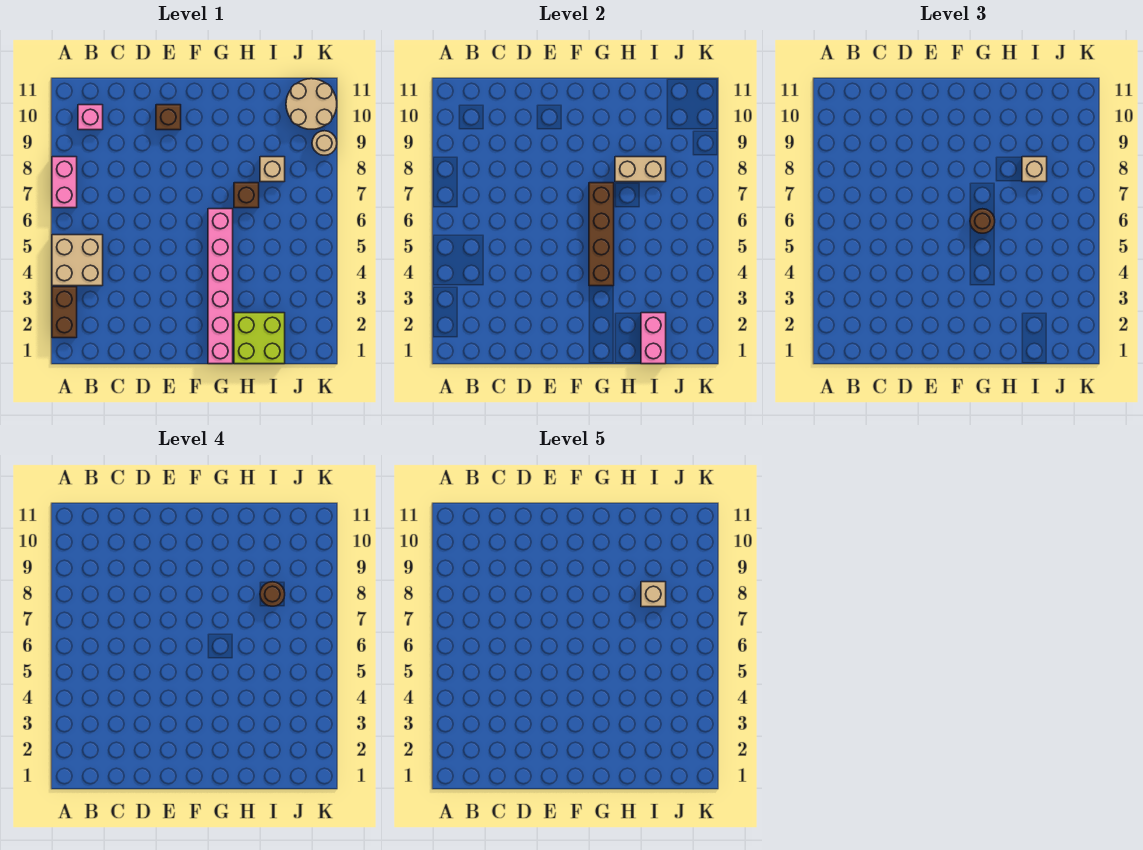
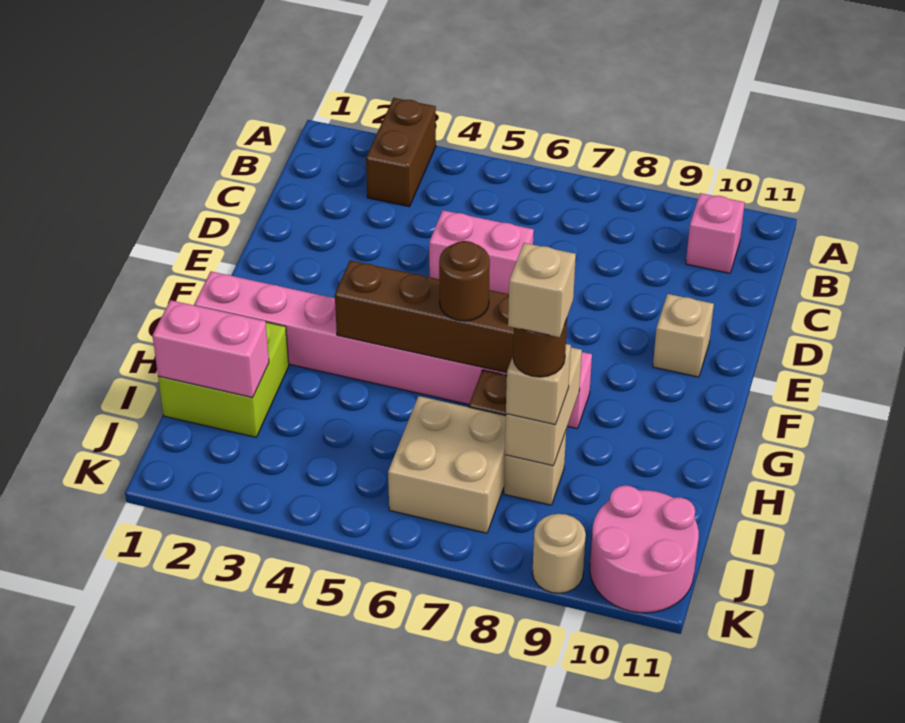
brown 1x2 brick [52,287,77,338] -> brown 1x2 brick turned to [366,98,436,207]
tan 2x2 brick [52,235,103,286] -> tan 2x2 brick moved to [388,396,506,533]
pink 1x2 brick [52,157,77,208] -> pink 1x2 brick moved to [429,210,534,294]
brown 1x1 brick [156,105,181,130] -> tan 1x1 brick [653,294,714,377]
pink 1x6 brick [208,209,233,364] -> pink 1x8 brick [194,271,592,429]
tan 2x2 round brick [286,79,337,129] -> pink 2x2 round brick [590,485,699,613]

